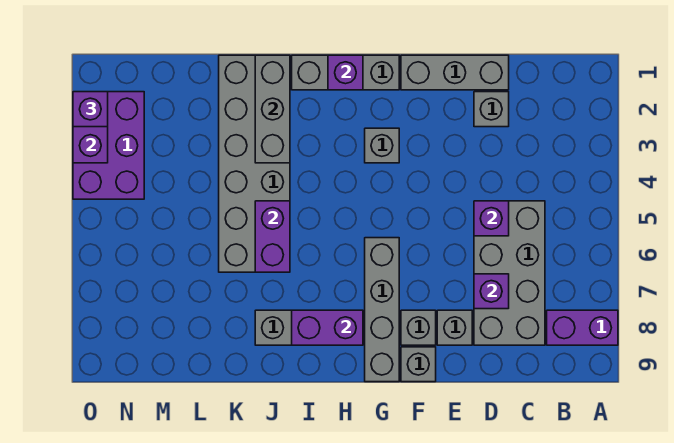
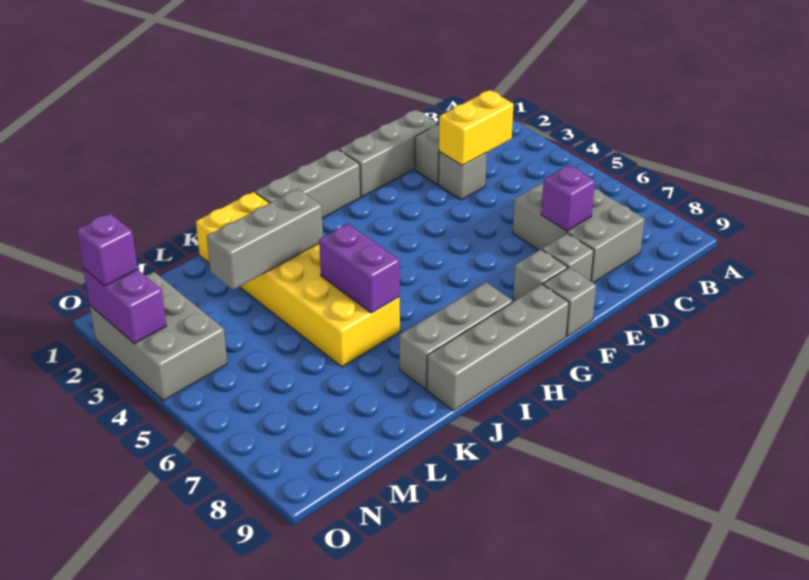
purple 1x2 brick [547,310,618,345] -> none
none -> yellow 1x2 brick [439,90,514,166]
grey 2x4 brick [474,201,545,345] -> grey 2x3 brick [513,183,645,283]
purple 1x1 brick [474,201,509,236] -> none
grey 1x1 brick [365,128,399,163] -> grey 1x1 brick moved to [438,151,487,200]
grey 1x4 brick [365,238,399,382] -> grey 1x4 brick turned to [427,284,569,411]
purple 1x1 brick [328,55,363,90] -> none
purple 1x2 brick [292,310,363,345] -> none
grey 2x6 brick [219,55,290,272] -> yellow 2x6 brick [196,192,400,367]
grey 1x3 brick [255,55,290,163] -> grey 1x3 brick turned to [207,189,323,290]
purple 2x3 brick [73,92,144,199] -> grey 2x3 brick [90,272,227,401]

